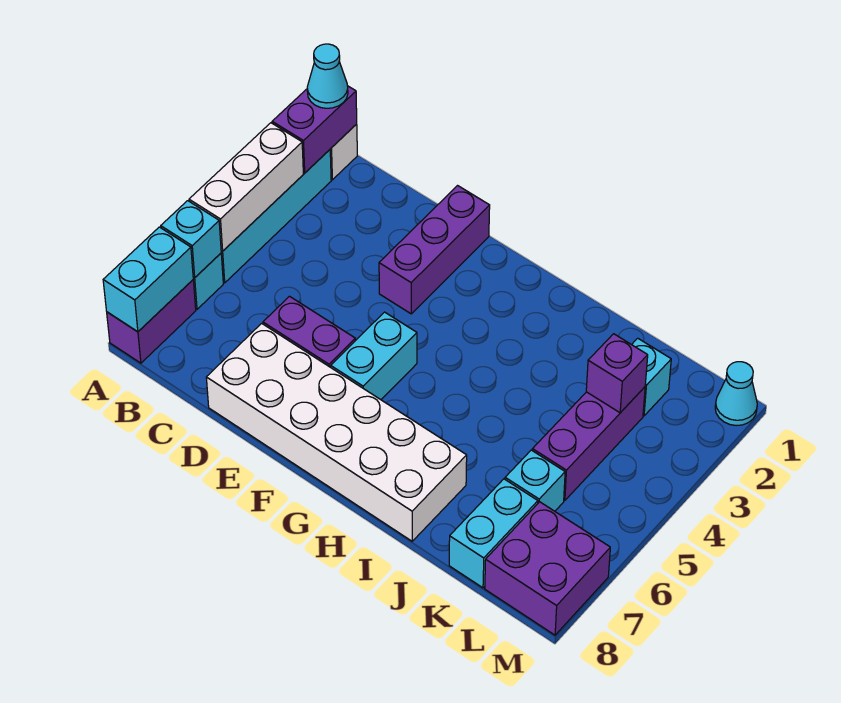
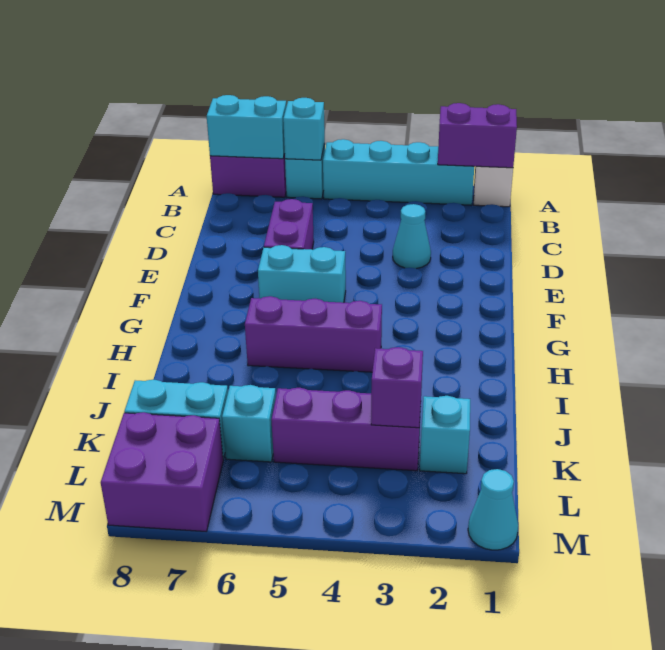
cyan 1x1 cone [307,44,348,108] -> cyan 1x1 cone moved to [393,204,431,269]
white 1x3 brick [189,123,303,251] -> none
white 2x6 brick [206,323,467,541] -> none
purple 1x3 brick [379,186,490,314] -> purple 1x3 brick moved to [245,296,382,372]

